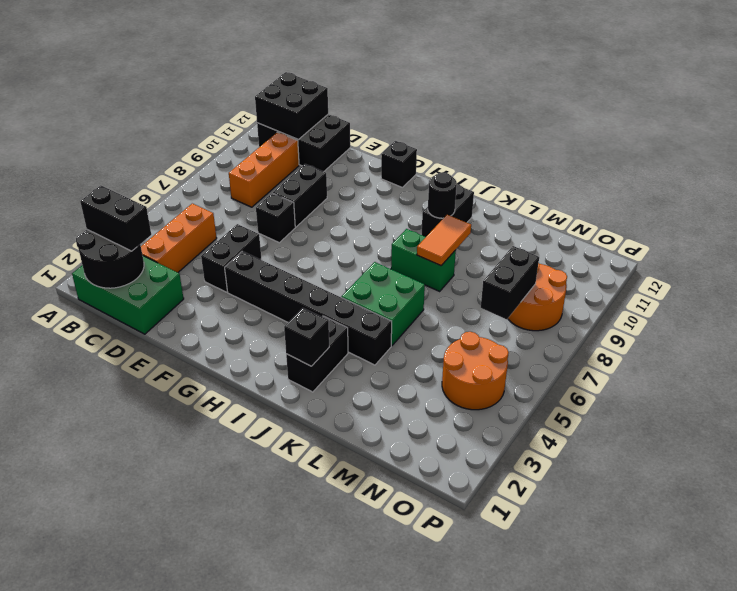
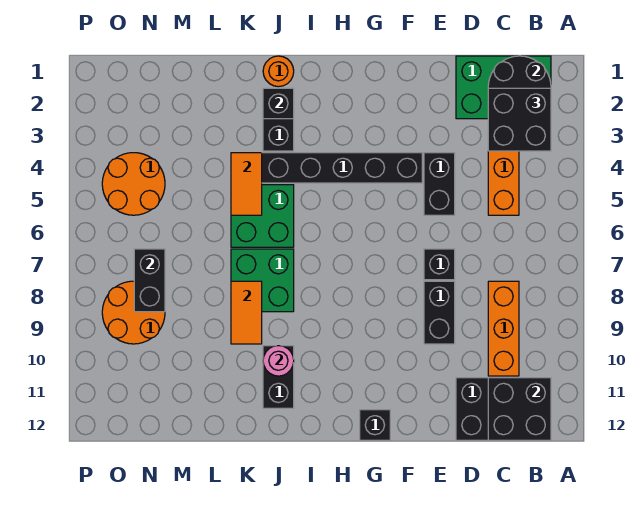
black 1x2 brick [80,186,151,251] -> black 2x2 brick [488,88,551,151]
none -> orange 1x1 round brick [263,56,294,87]
green 1x2 brick [391,229,456,291] -> green 2x2 brick [231,249,294,312]
black 1x1 round brick [428,172,457,218] -> pink 1x1 round brick [263,346,294,376]
none -> orange 1x2 tile [231,153,262,215]

